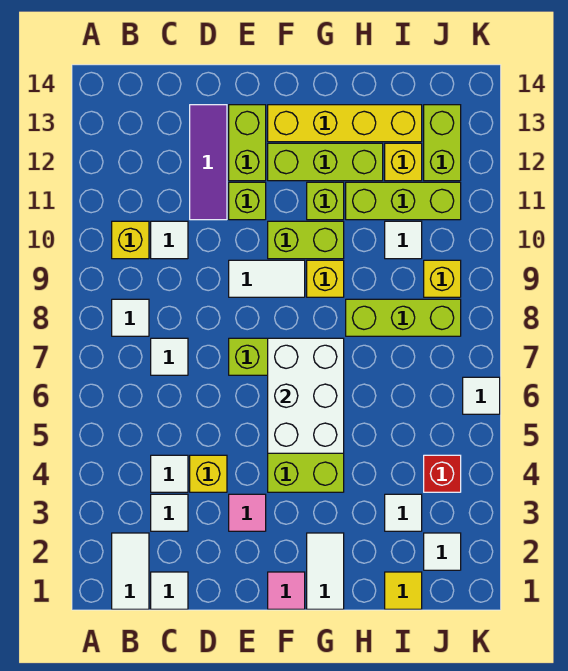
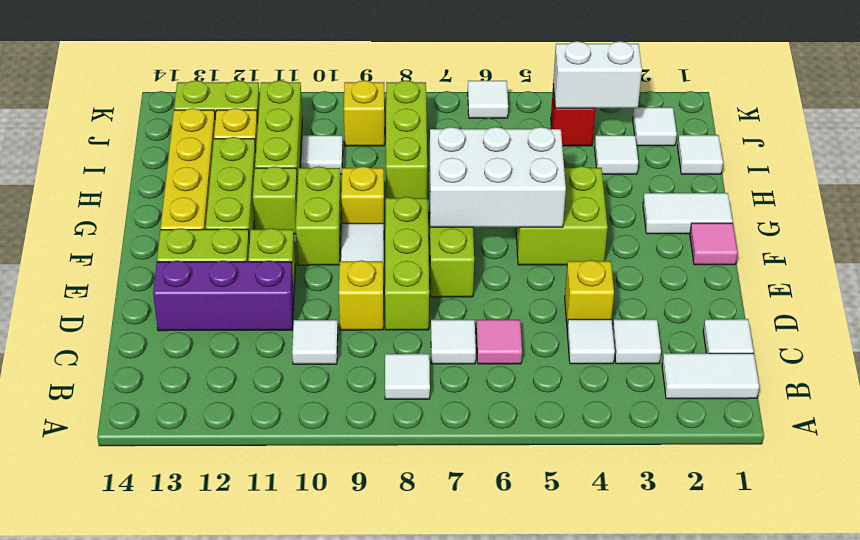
yellow 1x1 brick [112,221,149,259] -> yellow 1x1 brick moved to [339,260,383,330]
none -> lime 1x3 brick [385,197,429,330]
purple 1x3 tile [190,105,227,220] -> purple 1x3 brick [153,261,294,331]
pink 1x1 tile [229,494,266,531] -> pink 1x1 tile moved to [476,320,522,364]
yellow 1x1 tile [385,572,422,609] -> white 1x1 tile [677,135,723,174]
none -> white 1x2 brick [553,41,642,109]

